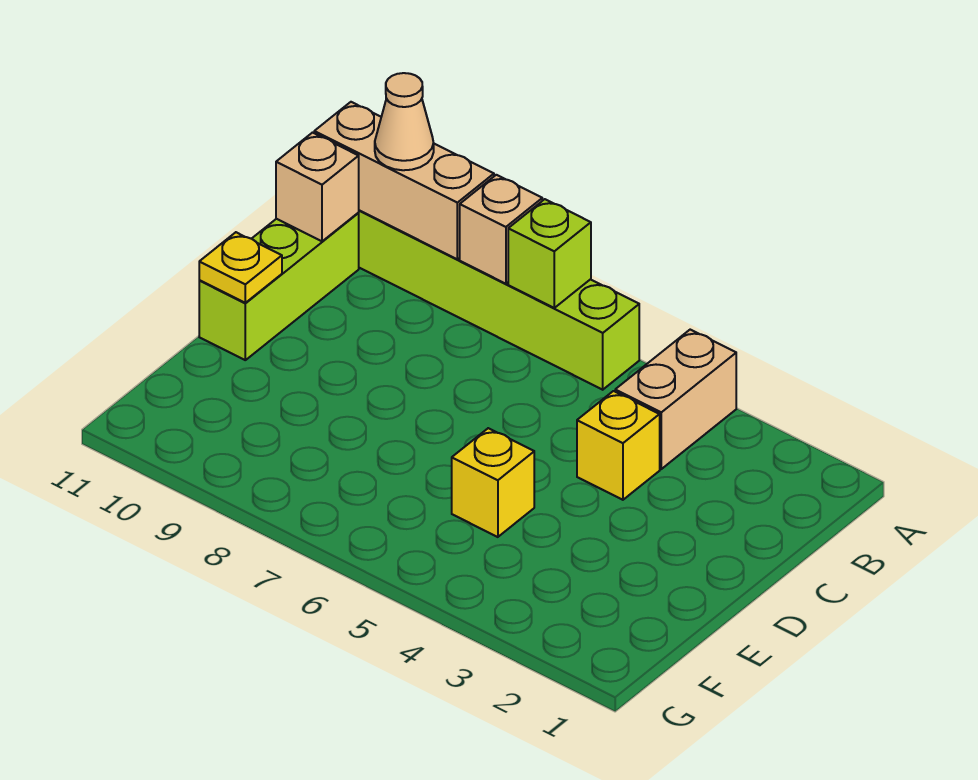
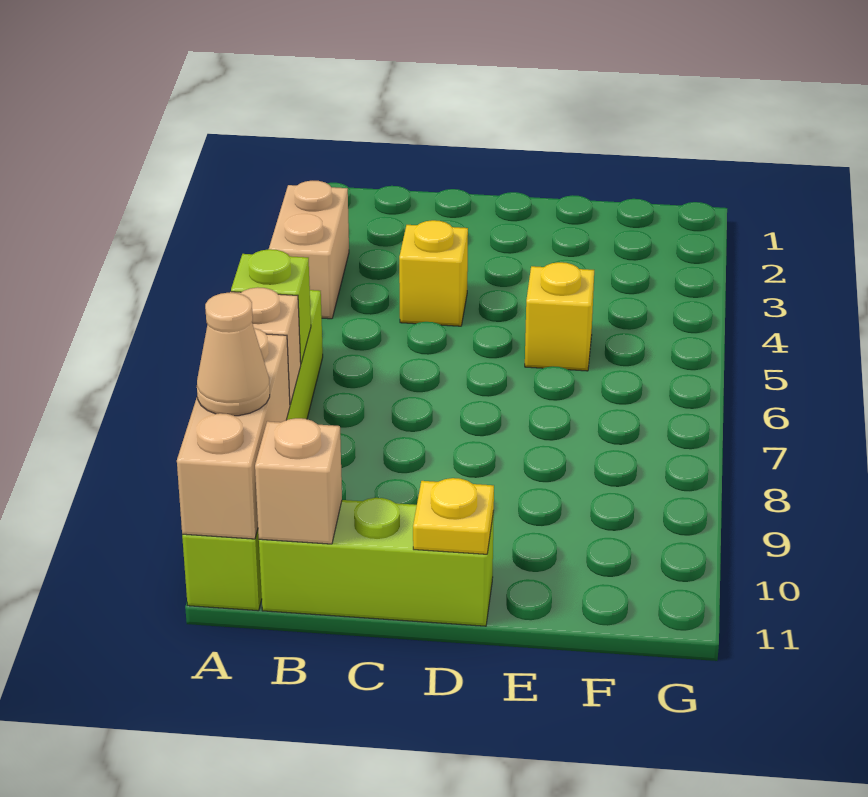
tan 1x2 brick [615,330,736,469] -> tan 1x2 brick turned to [269,181,349,319]

